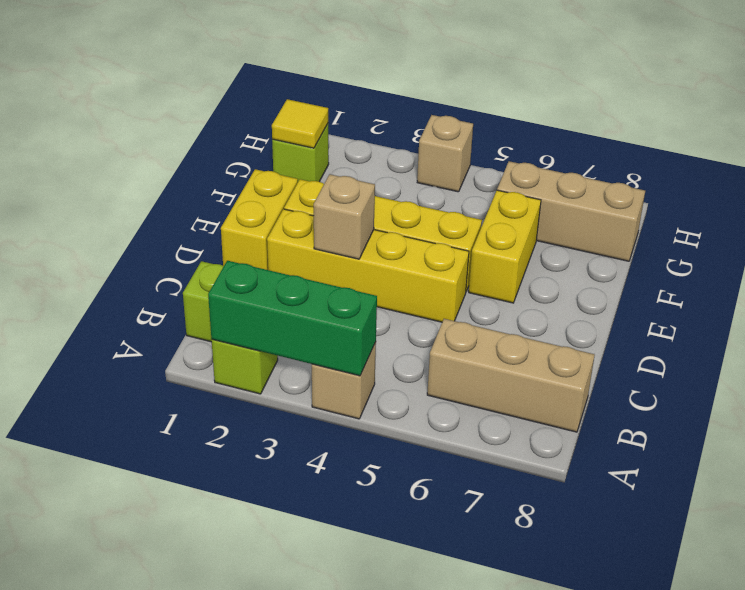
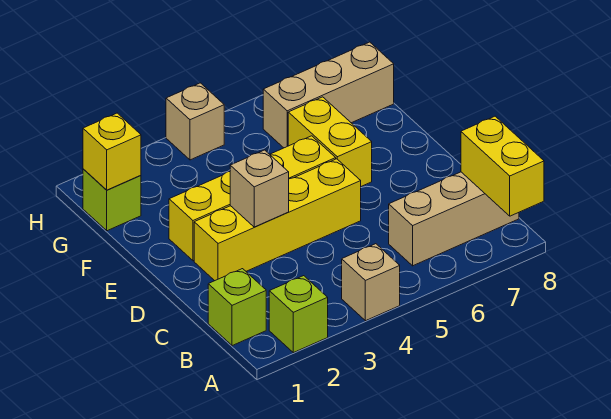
green 1x3 brick [208,261,377,376] -> none
yellow 1x2 brick [221,169,298,270] -> yellow 1x2 brick moved to [461,116,544,216]
yellow 1x1 tile [272,99,328,148] -> yellow 1x1 brick [83,113,141,190]

